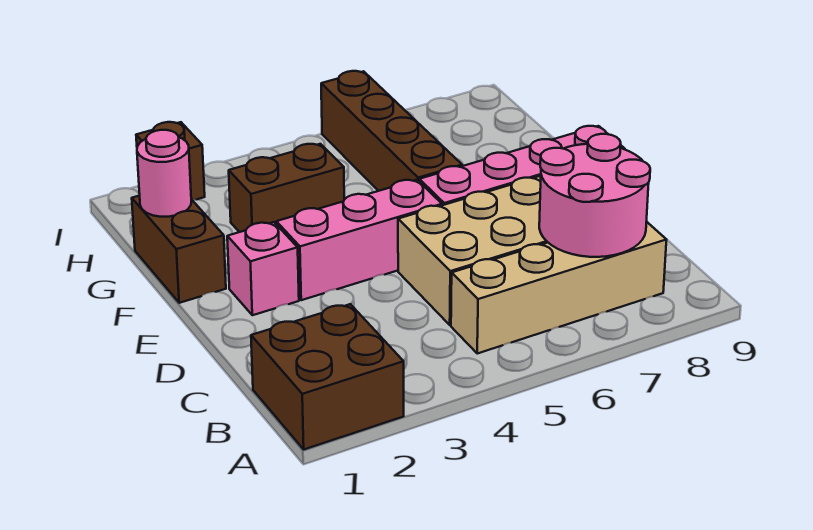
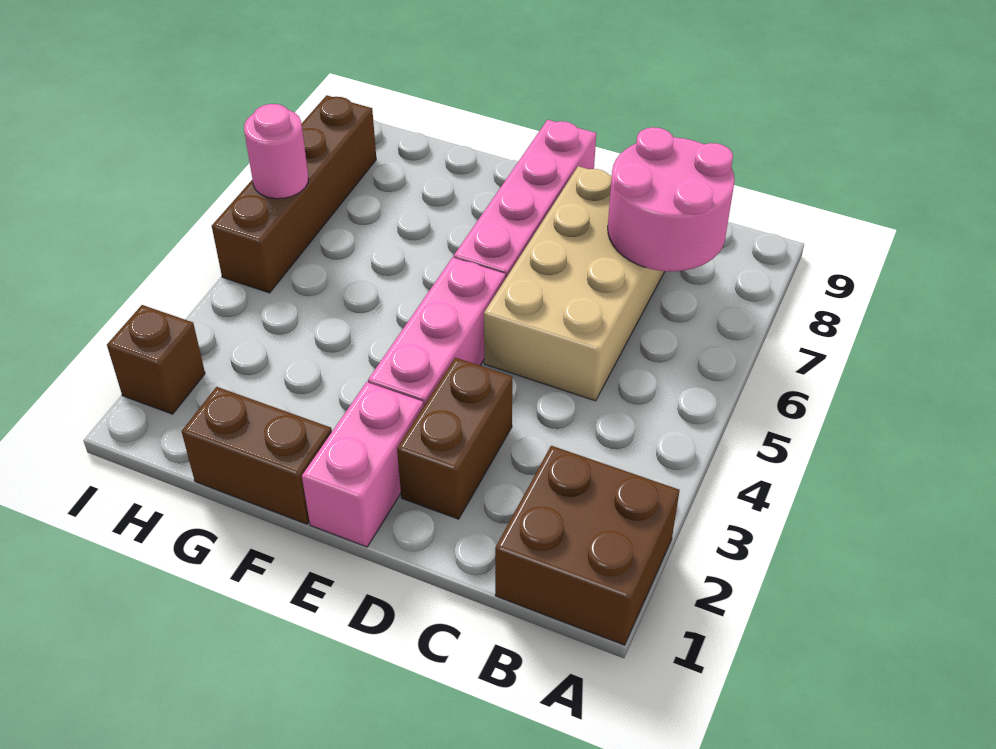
tan 1x4 brick [451,222,667,353] -> none
pink 1x1 brick [227,222,299,315] -> pink 1x2 brick [302,382,424,547]
brown 1x4 brick [321,71,462,191] -> brown 1x4 brick turned to [212,95,376,293]
pink 1x1 round brick [137,130,191,217] -> pink 1x1 round brick moved to [244,104,308,199]
brown 1x2 brick [229,144,344,232] -> brown 1x2 brick moved to [397,358,512,519]

